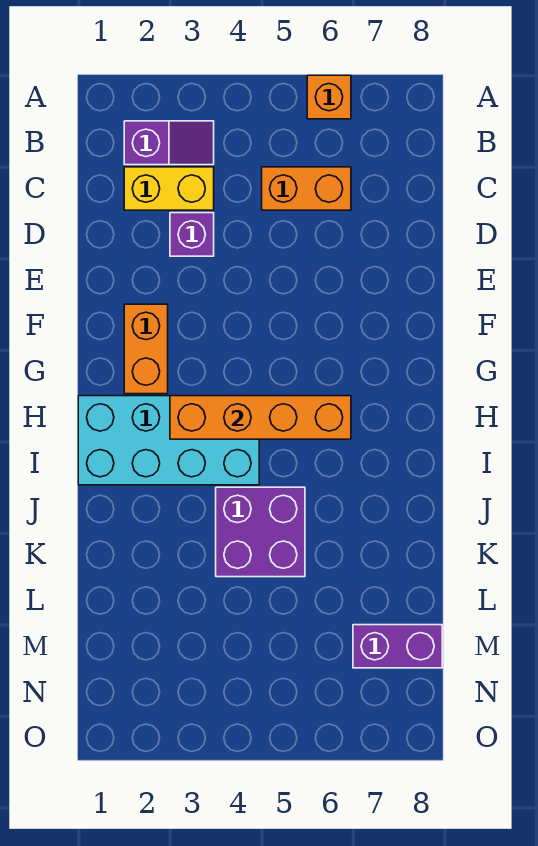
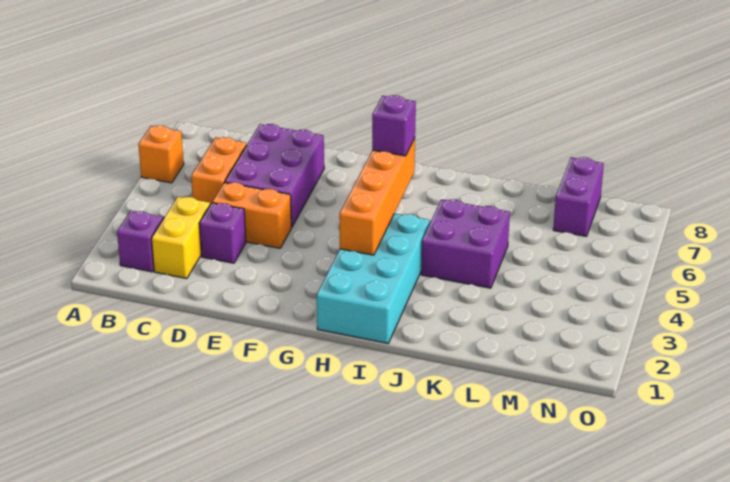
none -> purple 2x3 brick [225,124,324,227]
orange 1x2 brick [124,304,168,394] -> orange 1x2 brick moved to [212,182,291,248]
none -> purple 1x1 brick [372,95,416,156]

